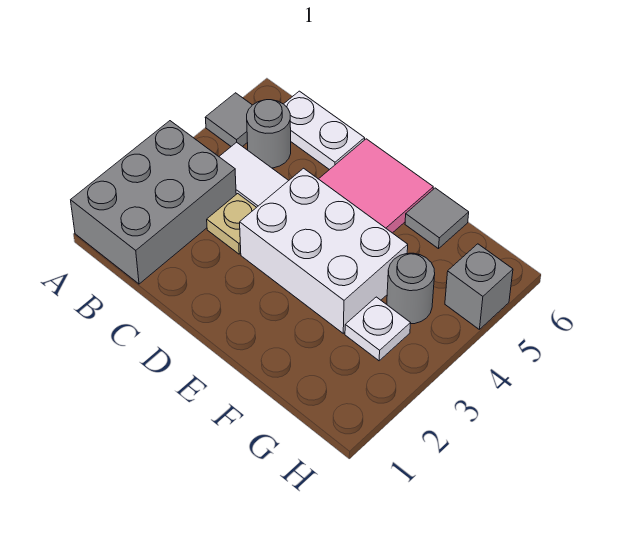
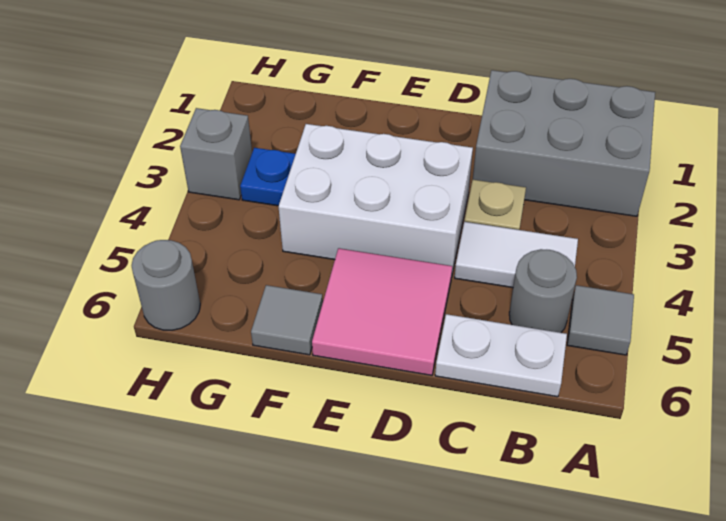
grey 2x3 brick [71,121,236,284] -> grey 2x3 brick turned to [473,70,655,216]
white 1x1 plate [345,297,411,361] -> blue 1x1 plate [240,148,296,206]
grey 1x1 round brick [387,253,435,324] -> grey 1x1 round brick moved to [132,240,200,330]
grey 1x1 brick [445,244,513,329] -> grey 1x1 brick moved to [180,108,252,200]

